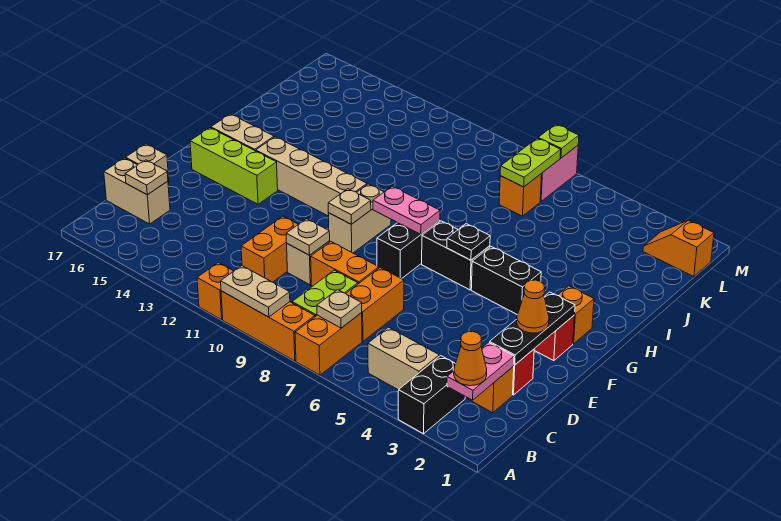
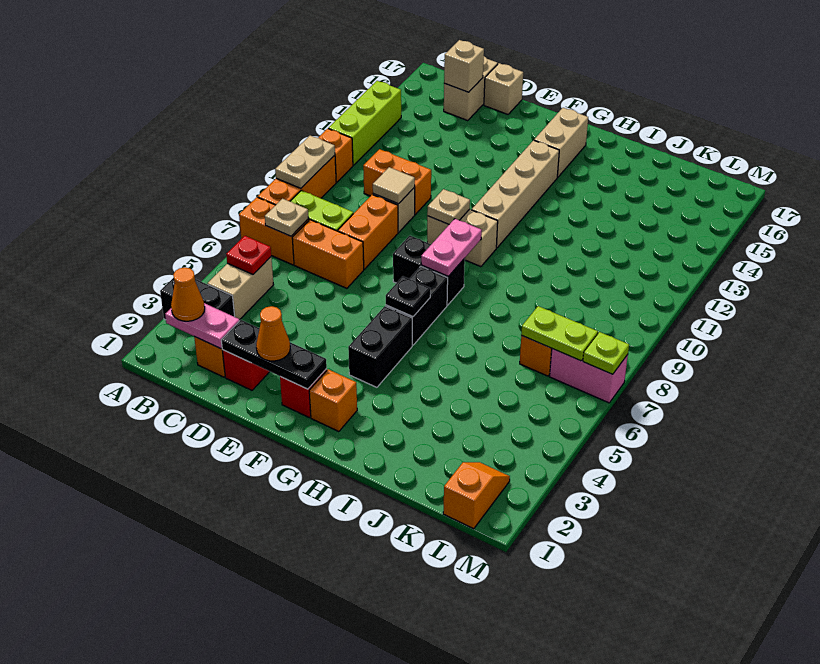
none -> red 1x1 plate [226,236,271,274]
tan 1x1 plate [125,160,168,195] -> tan 1x1 brick [444,40,484,92]
tan 1x1 plate [286,219,330,255] -> tan 1x1 tile [373,167,415,204]
lime 1x3 brick [190,128,278,204] -> lime 1x3 brick moved to [328,81,401,165]

